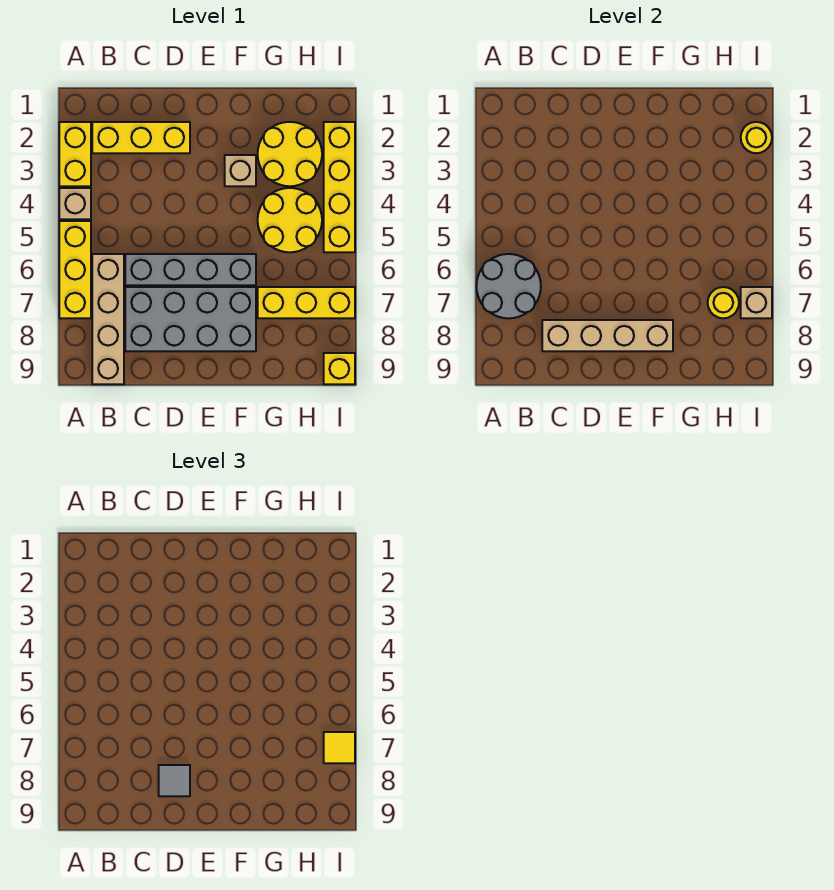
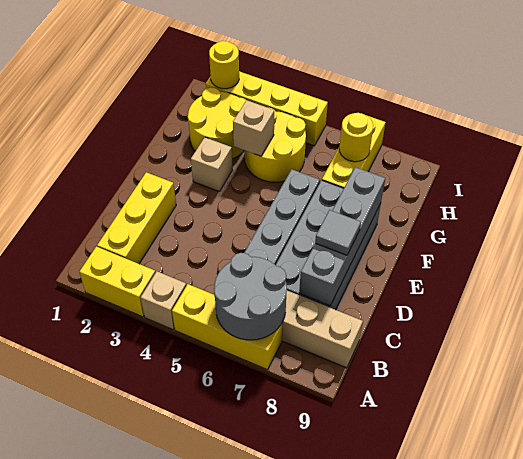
tan 1x4 brick [542,320,673,351] -> grey 1x4 brick [299,167,385,306]
tan 1x1 brick [741,287,772,318] -> tan 1x1 brick moved to [233,100,274,156]
yellow 1x1 tile [324,732,355,763] -> none
yellow 1x1 brick [324,353,355,384] -> none

